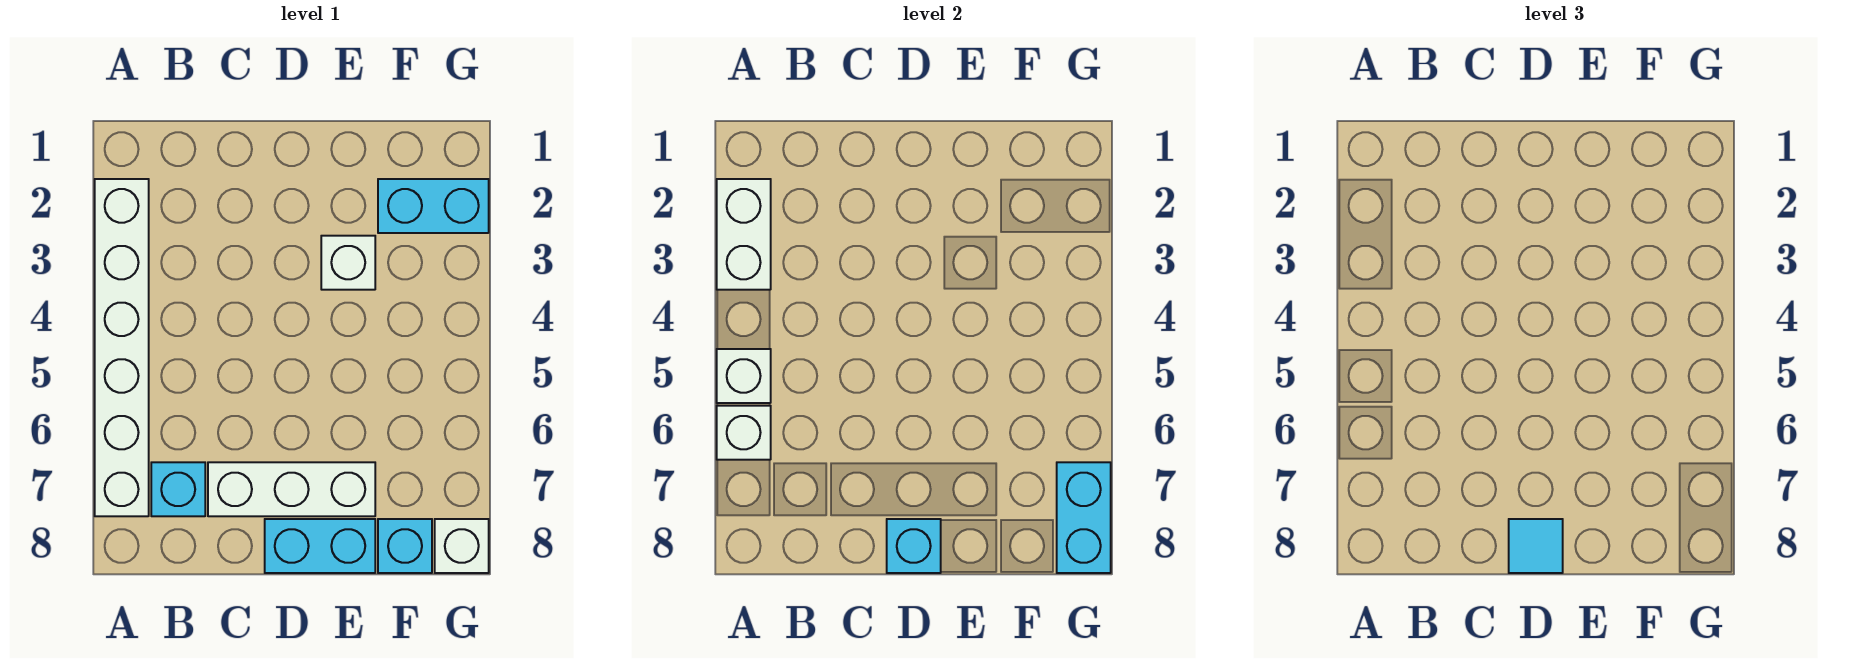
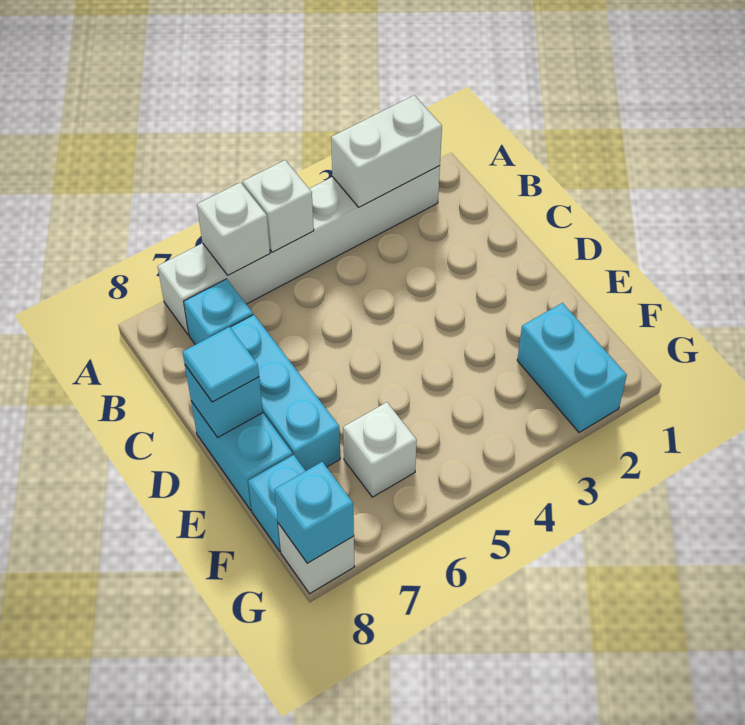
white 1x3 brick [208,462,375,516] -> cyan 1x3 brick [230,315,340,471]
white 1x1 brick [321,236,375,290] -> white 1x1 brick moved to [343,402,417,497]
cyan 1x2 brick [1057,462,1111,573] -> cyan 1x1 brick [275,462,354,563]

